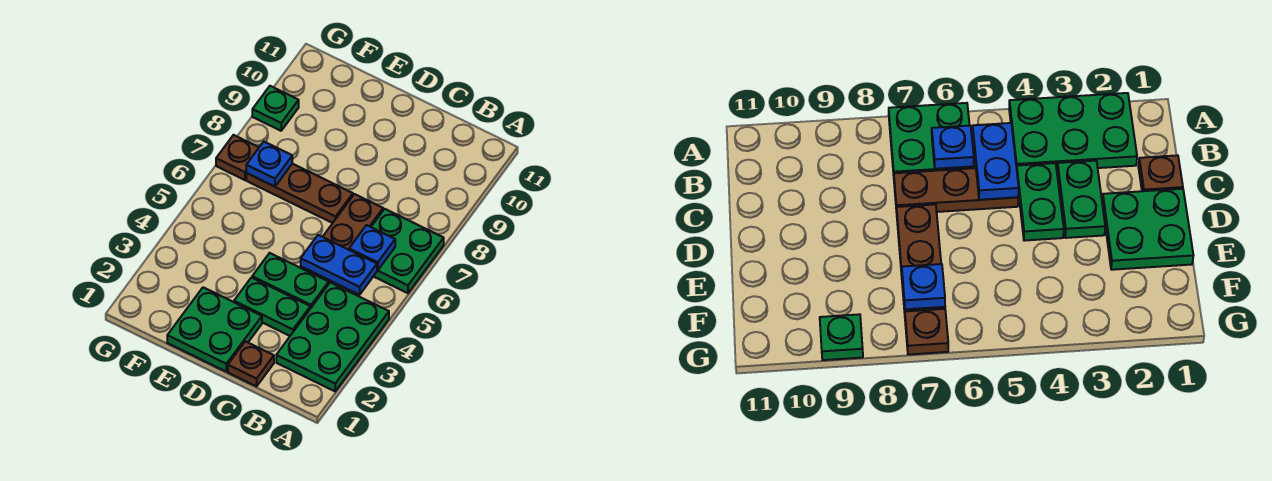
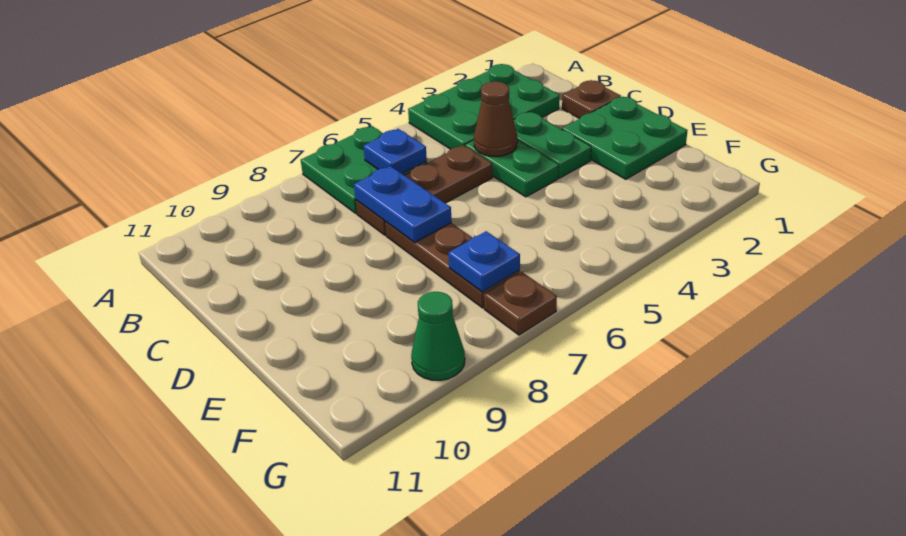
blue 1x2 plate [301,235,377,295] -> blue 1x2 plate moved to [354,166,452,242]
none -> brown 1x1 cone [474,82,517,156]
green 1x1 plate [252,86,299,131] -> green 1x1 cone [411,292,465,380]

